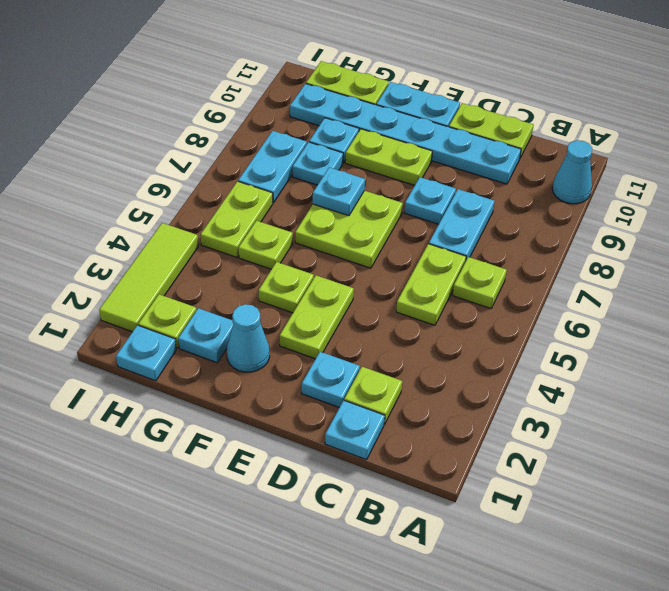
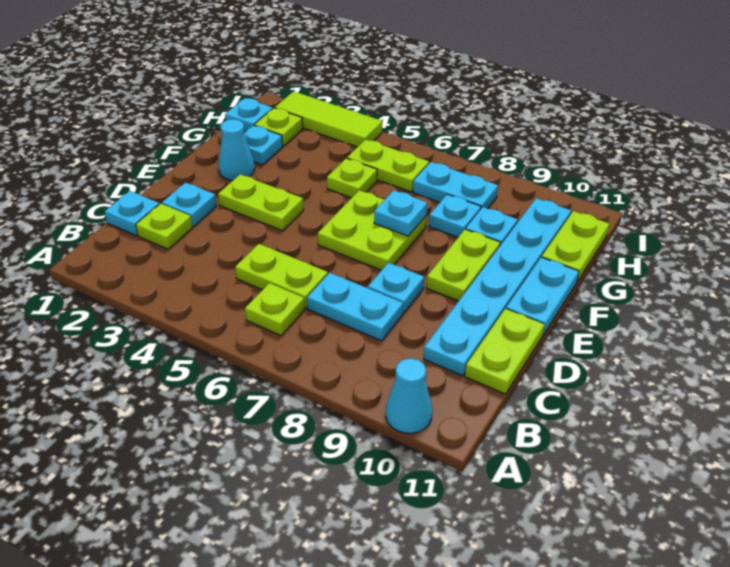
lime 1x1 plate [259,262,314,313] -> none

